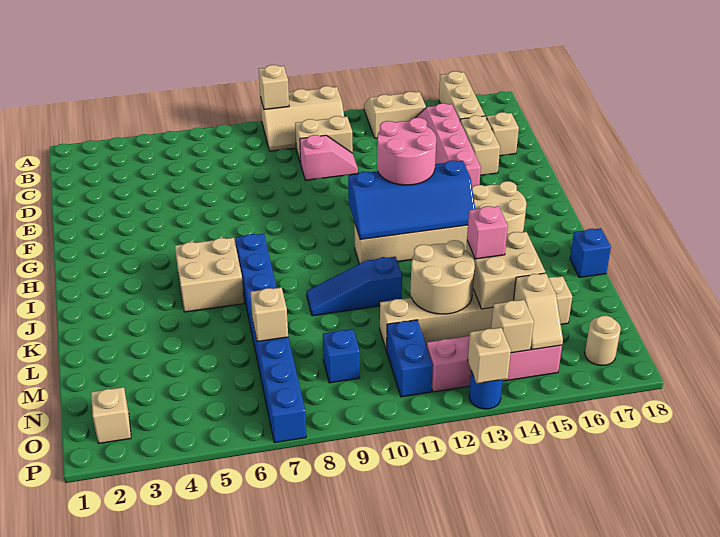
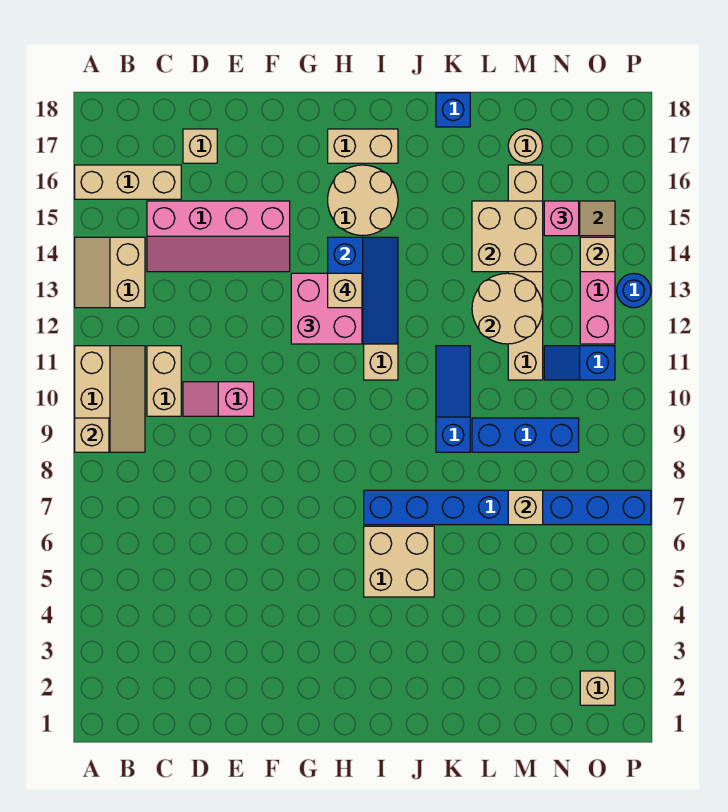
pink 1x2 slope [300,135,358,180] -> pink 1x2 slope turned to [183,382,254,416]
tan 1x2 brick [460,115,500,175] -> tan 1x2 brick moved to [328,129,398,163]
pink 2x2 round brick [377,118,436,185] -> pink 2x2 brick [291,273,362,344]
blue 2x4 slope [348,160,475,239] -> blue 2x3 slope [328,237,398,344]
blue 1x3 slope [307,257,402,316] -> blue 1x3 slope turned to [436,346,470,452]
pink 1x1 brick [467,206,508,259] -> pink 1x1 brick moved to [544,201,579,236]
blue 1x1 brick [323,329,360,383] -> blue 1x3 brick [472,418,579,452]
blue 1x2 brick [387,320,433,397] -> blue 1x2 slope [544,346,615,380]
tan 1x1 round brick [585,316,621,366] -> tan 1x1 round brick moved to [508,129,543,163]
tan 1x1 brick [468,328,511,384] -> tan 1x1 brick moved to [328,273,362,308]

